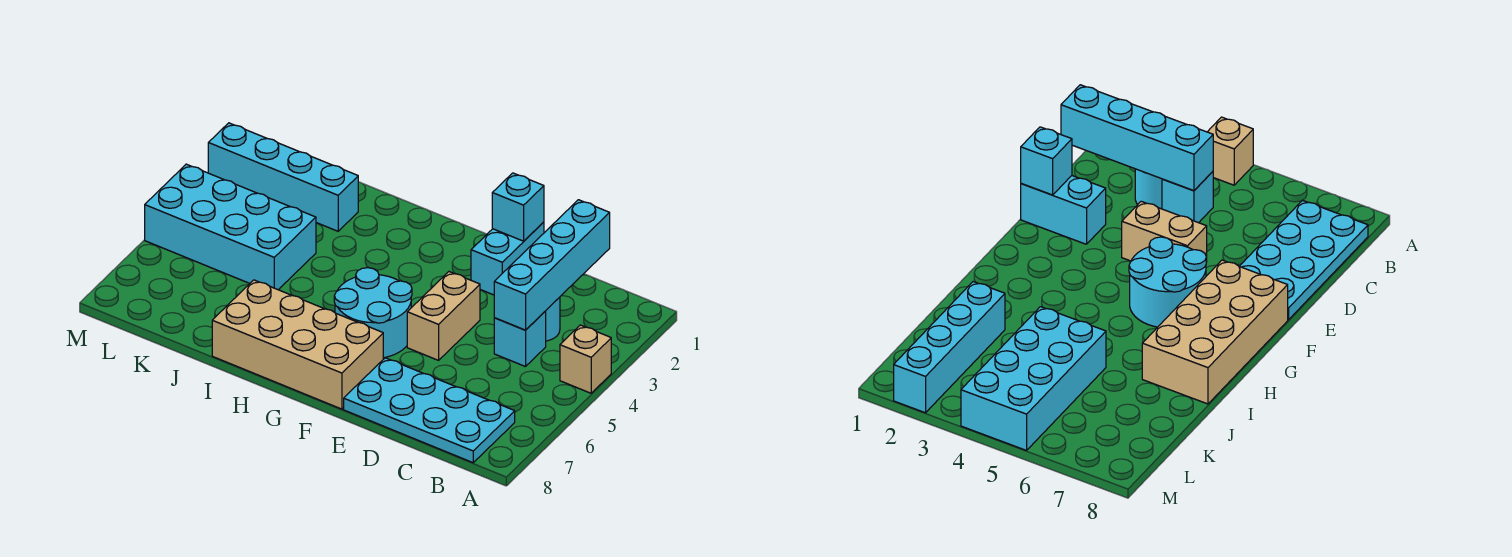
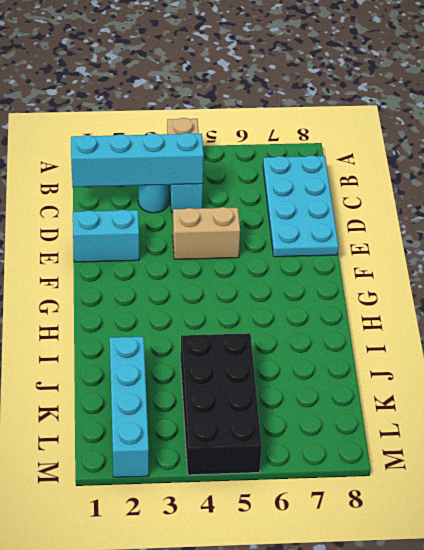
cyan 1x1 brick [492,173,544,241] -> none
cyan 2x2 round brick [334,268,412,358] -> none
tan 2x4 brick [212,280,383,409] -> none
cyan 2x4 brick [145,164,316,290] -> black 2x4 brick [181,333,262,475]

